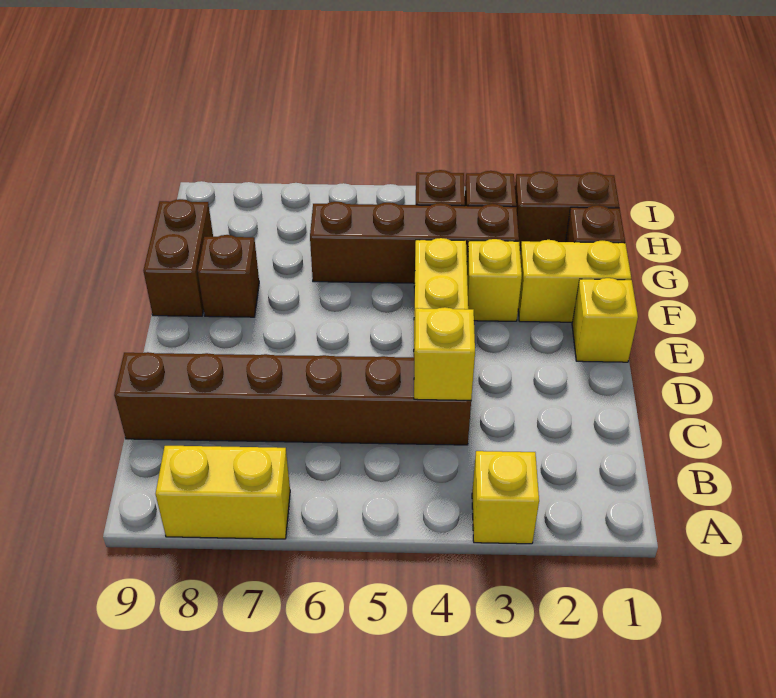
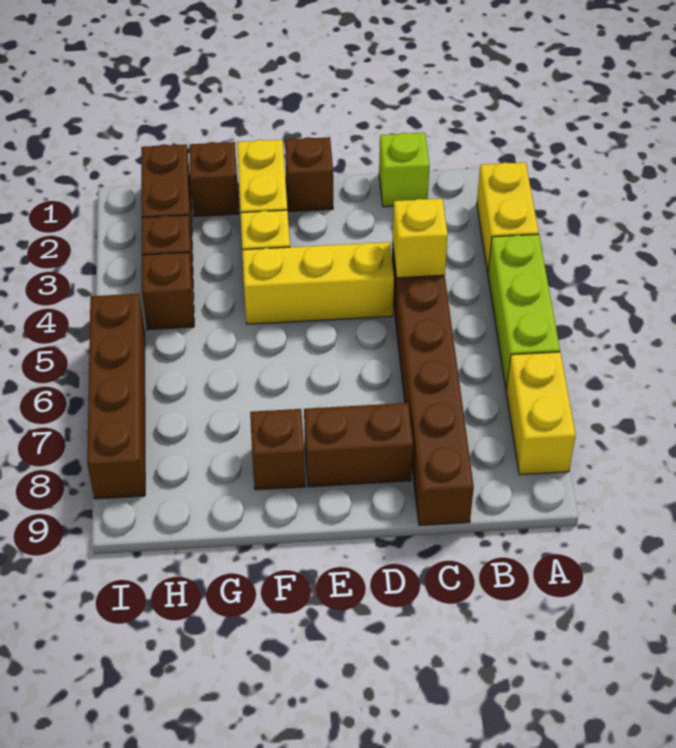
yellow 1x1 brick [472,451,539,544] -> yellow 1x2 brick [477,162,539,272]
none -> lime 1x3 brick [488,234,560,390]
none -> lime 1x1 brick [379,133,430,207]
yellow 1x1 brick [572,278,638,362] -> brown 1x1 brick [285,137,333,212]
brown 1x2 brick [143,199,213,316] -> brown 1x2 brick moved to [304,403,413,487]
brown 1x4 brick [310,202,519,283] -> brown 1x4 brick moved to [87,294,145,499]

